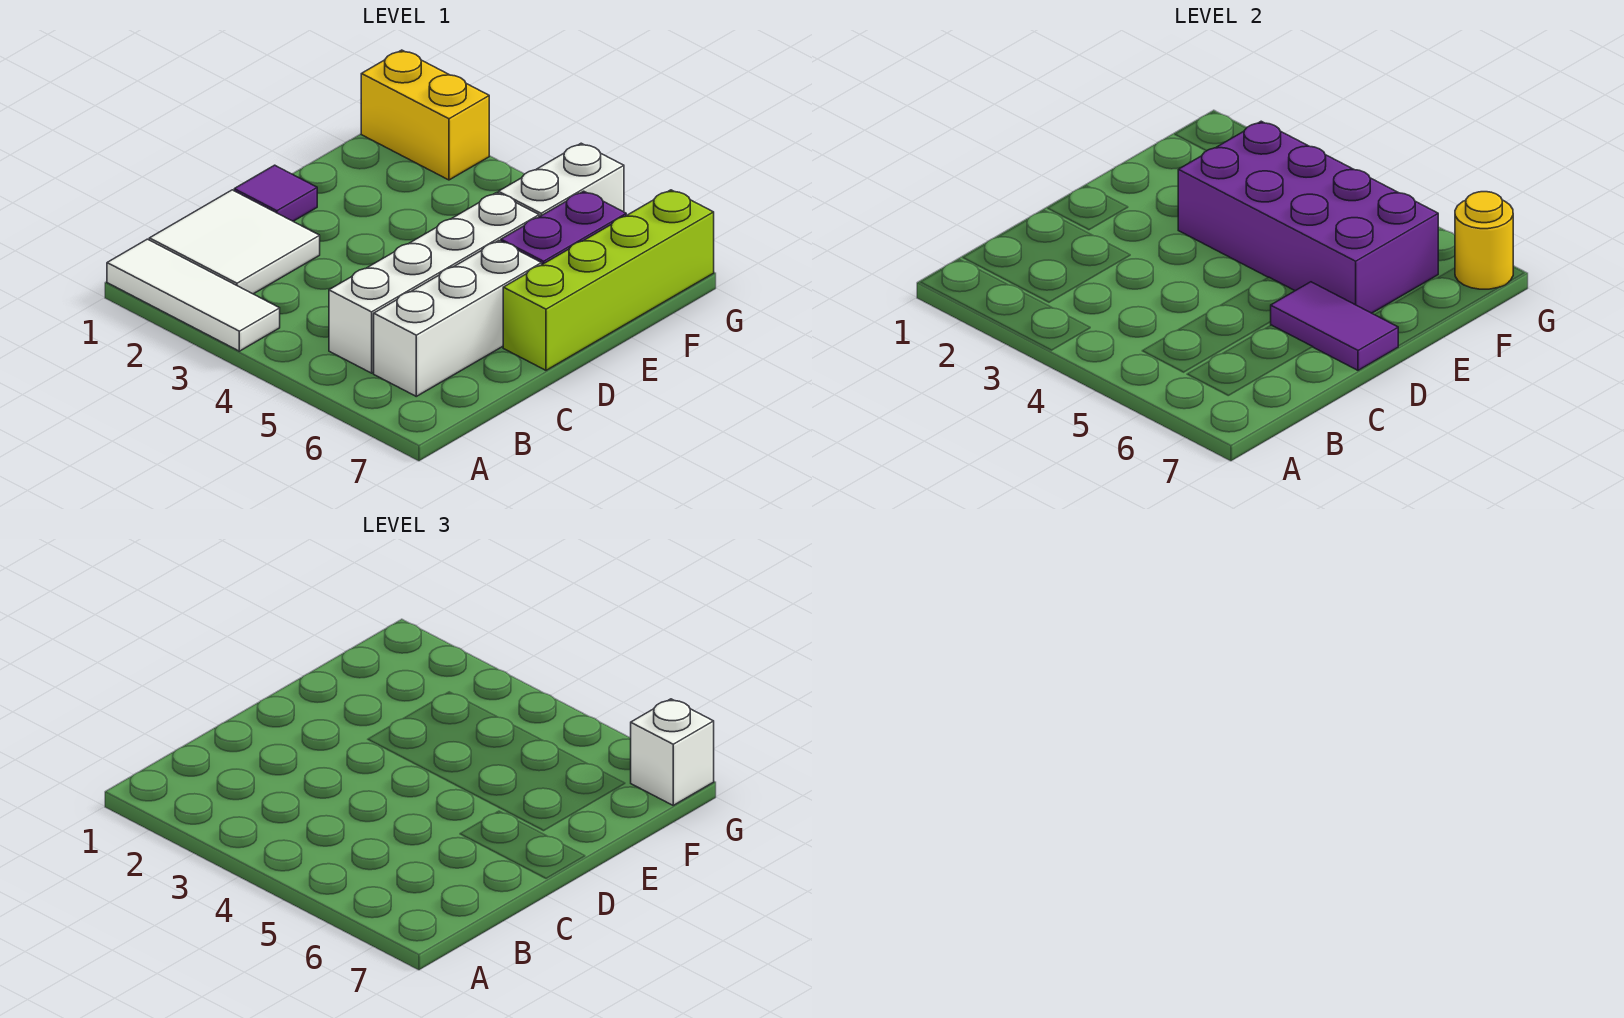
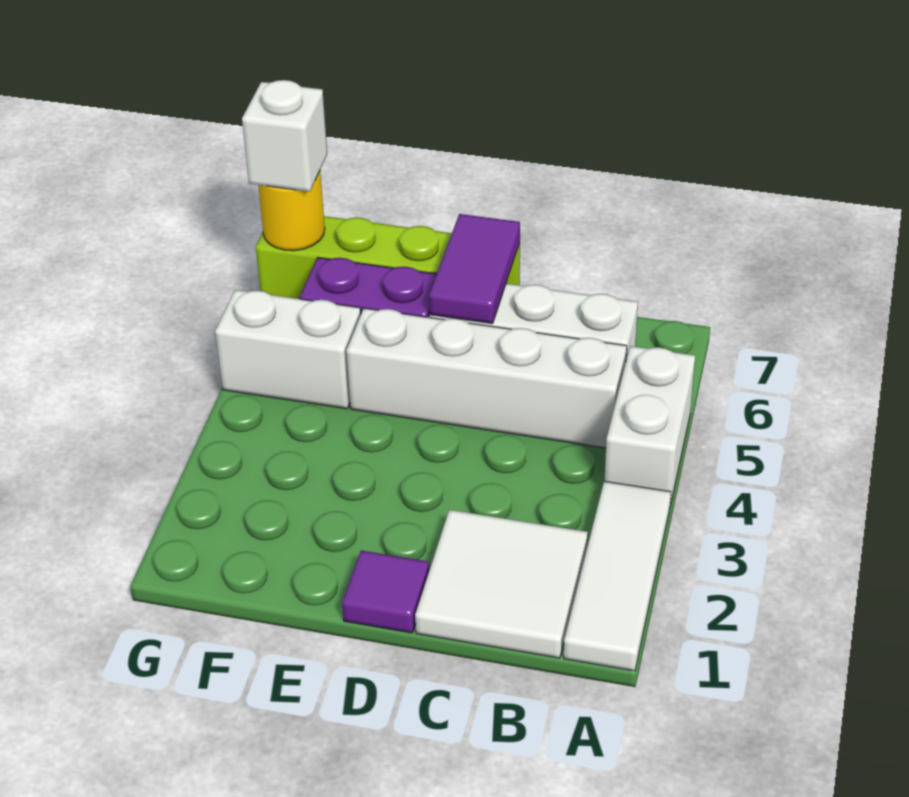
none -> white 1x2 brick [604,346,695,506]
purple 2x4 brick [1178,121,1438,313] -> none
yellow 1x2 brick [361,50,489,180] -> none

